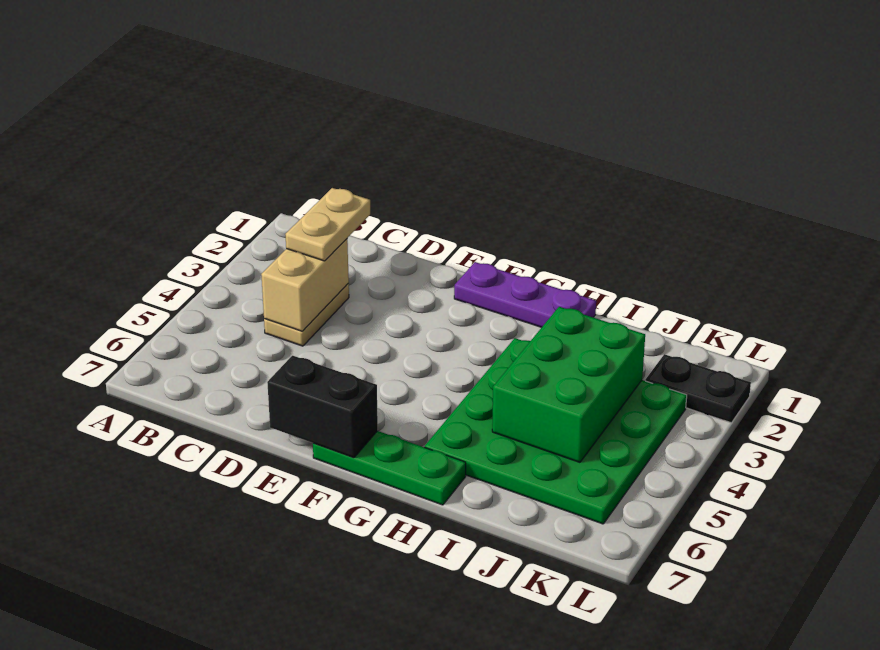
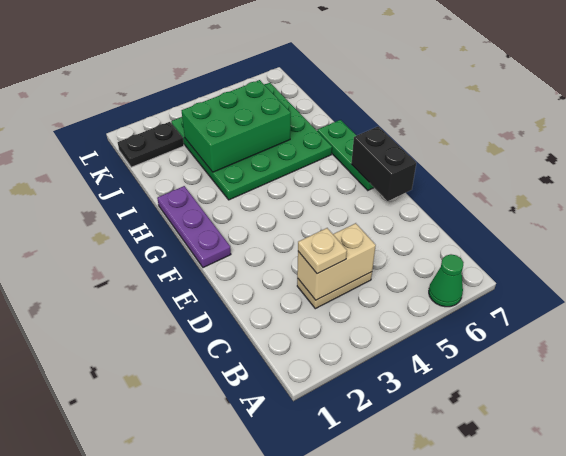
none -> green 1x1 cone [429,254,464,307]
tan 1x2 plate [285,188,370,261] -> tan 1x1 plate [298,228,347,274]
black 1x2 plate [645,354,751,423] -> black 1x2 plate turned to [118,122,184,167]

